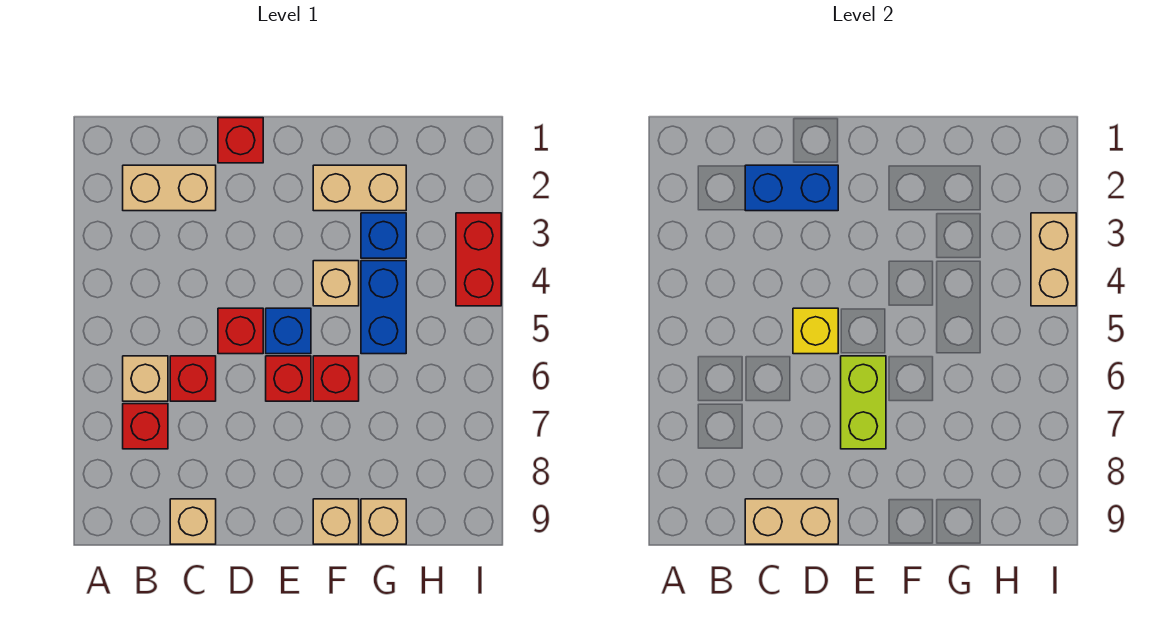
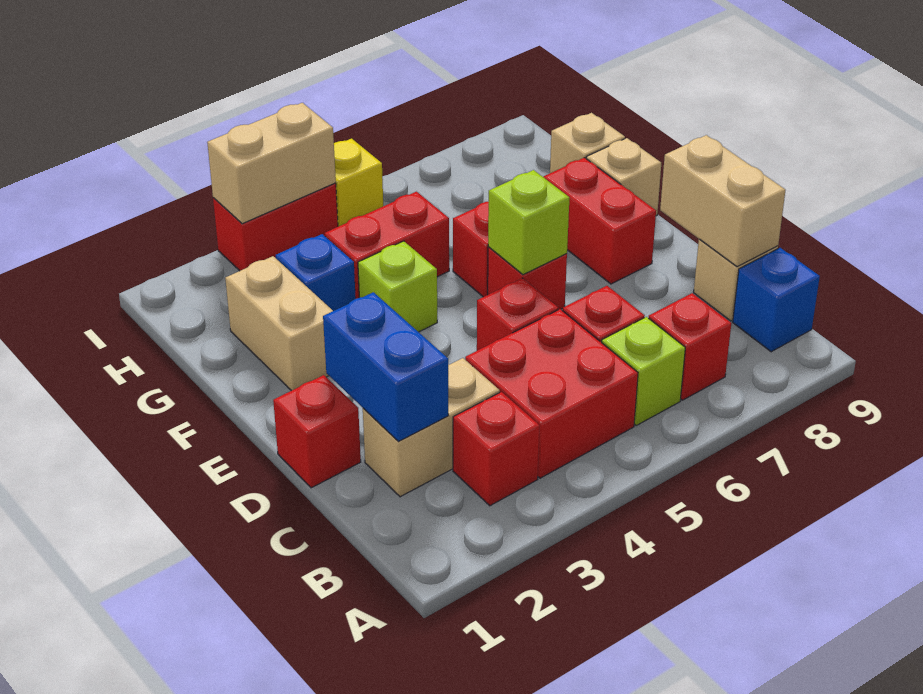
tan 1x2 brick [123,165,216,211] -> tan 1x2 brick turned to [363,358,500,497]
none -> red 1x1 brick [453,392,540,506]
none -> red 2x2 brick [465,309,638,478]
tan 1x1 brick [123,356,168,401] -> lime 1x1 brick [602,317,685,425]
yellow 1x1 brick [793,308,838,354] -> yellow 1x1 brick moved to [334,139,383,227]
blue 1x1 brick [266,308,311,354] -> blue 1x1 brick moved to [733,248,820,352]
lime 1x2 brick [841,356,886,449] -> lime 1x1 brick [488,170,569,275]
none -> red 1x2 brick [543,158,656,284]
tan 1x1 brick [313,261,359,306] -> lime 1x1 brick [358,241,437,332]
blue 1x2 brick [361,261,406,354] -> red 1x2 brick [325,192,449,299]

